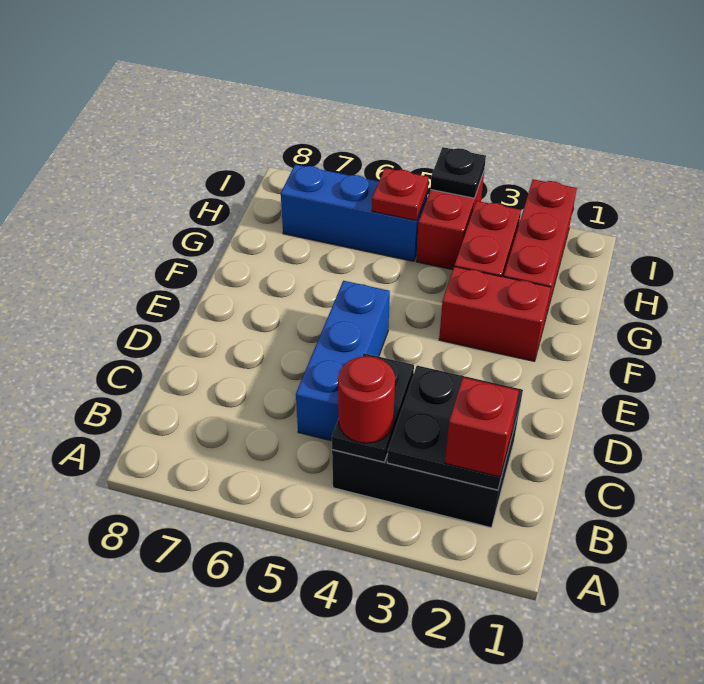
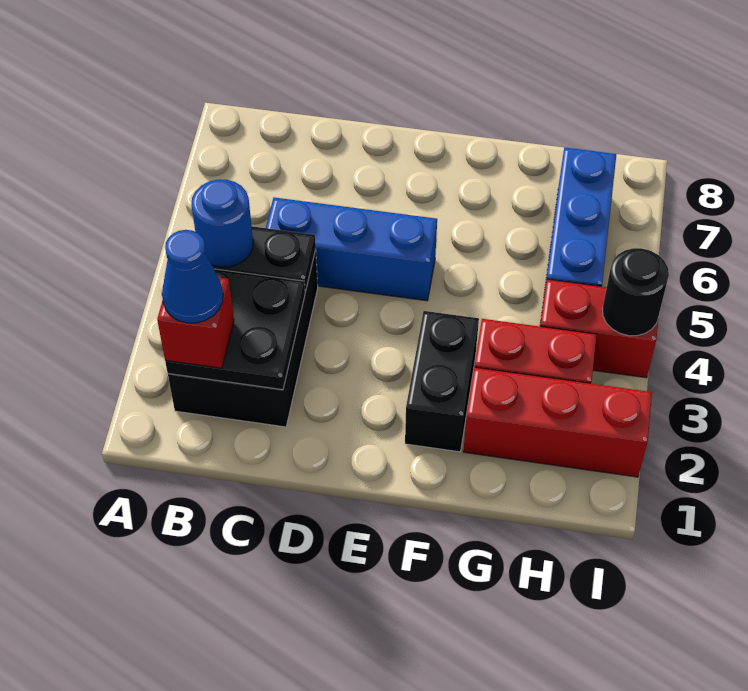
none -> blue 1x1 cone [162,230,223,323]
red 1x1 round brick [338,356,395,443] -> blue 1x1 round brick [191,179,253,267]
red 1x2 brick [439,267,551,361] -> black 1x2 brick [405,311,479,452]
red 1x1 plate [372,168,429,220] -> none
black 1x1 plate [431,147,486,198] -> black 1x1 round brick [602,248,669,336]

